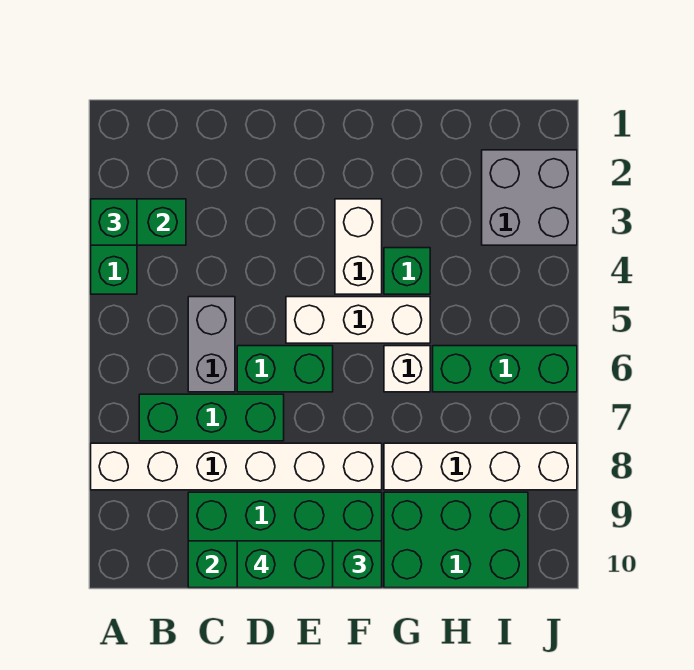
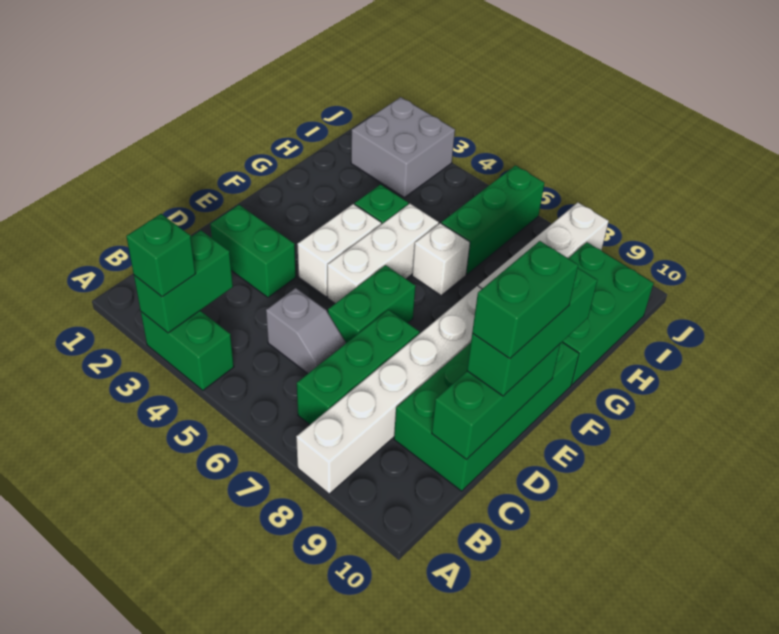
grey 1x2 brick [188,297,235,392] -> grey 1x2 slope [266,288,346,373]
none -> green 1x2 brick [210,205,296,297]
white 1x2 brick [335,199,382,294] -> white 1x2 brick turned to [298,204,381,297]

